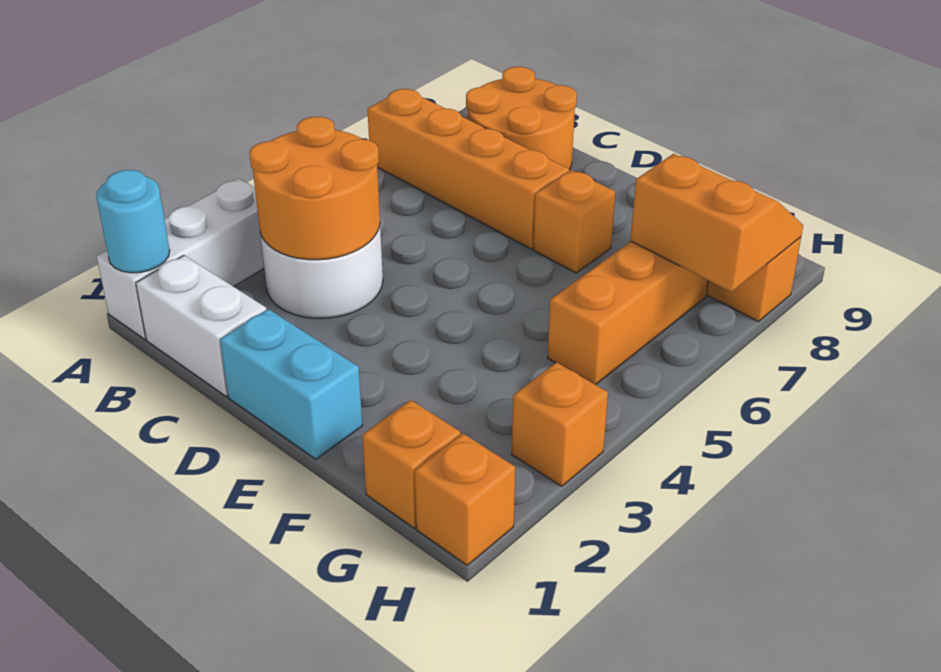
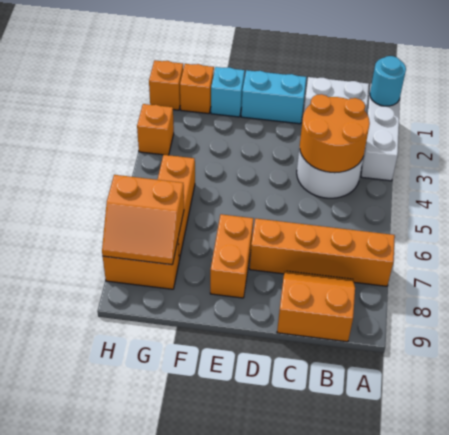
orange 2x2 round brick [466,67,577,169] -> orange 2x2 slope [277,271,355,342]
orange 1x1 brick [533,170,615,273] -> orange 1x2 brick [210,214,254,298]
none -> cyan 1x1 brick [211,67,245,117]

